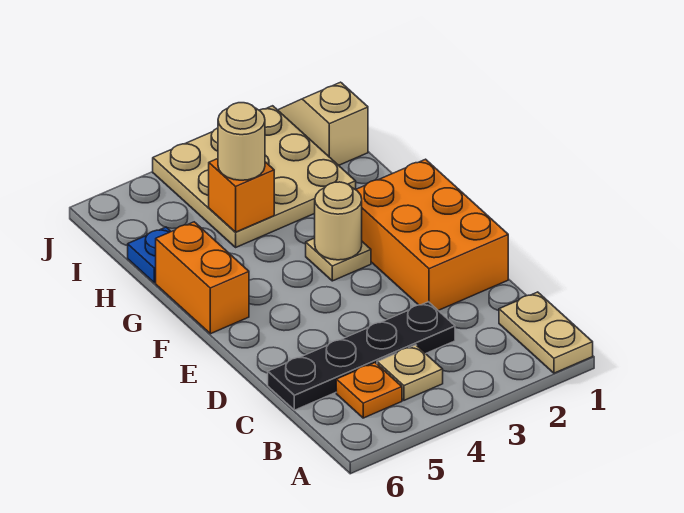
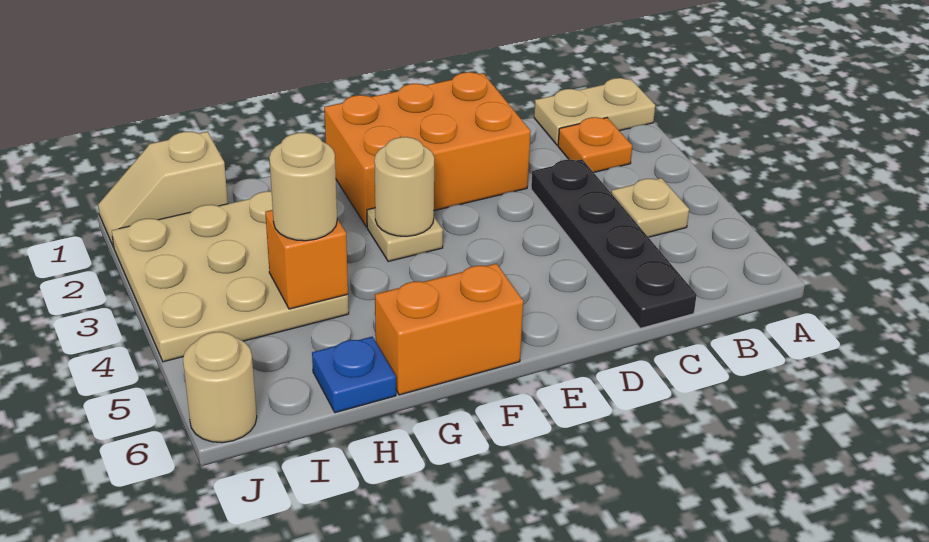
orange 1x1 plate [336,363,402,418] -> orange 1x1 plate moved to [558,117,632,172]
none -> tan 1x1 round brick [183,332,257,443]

